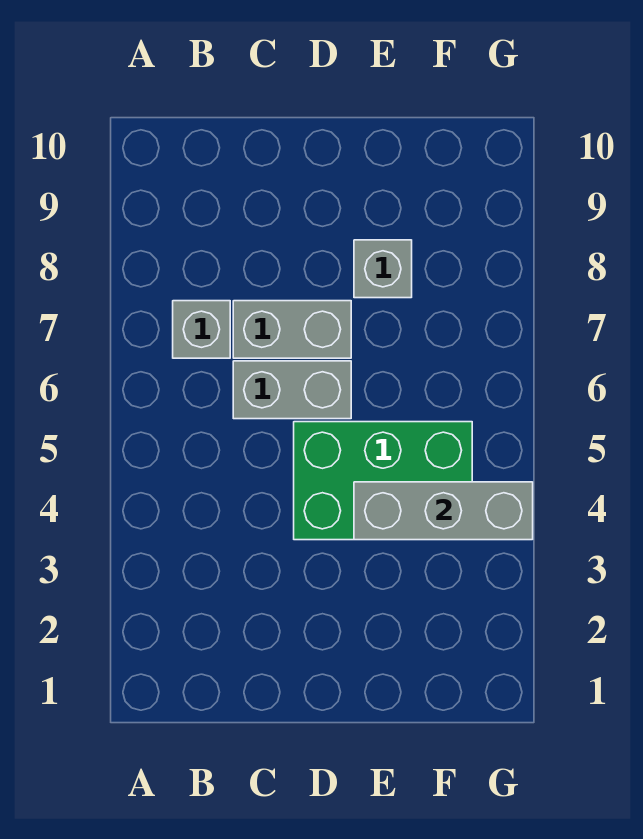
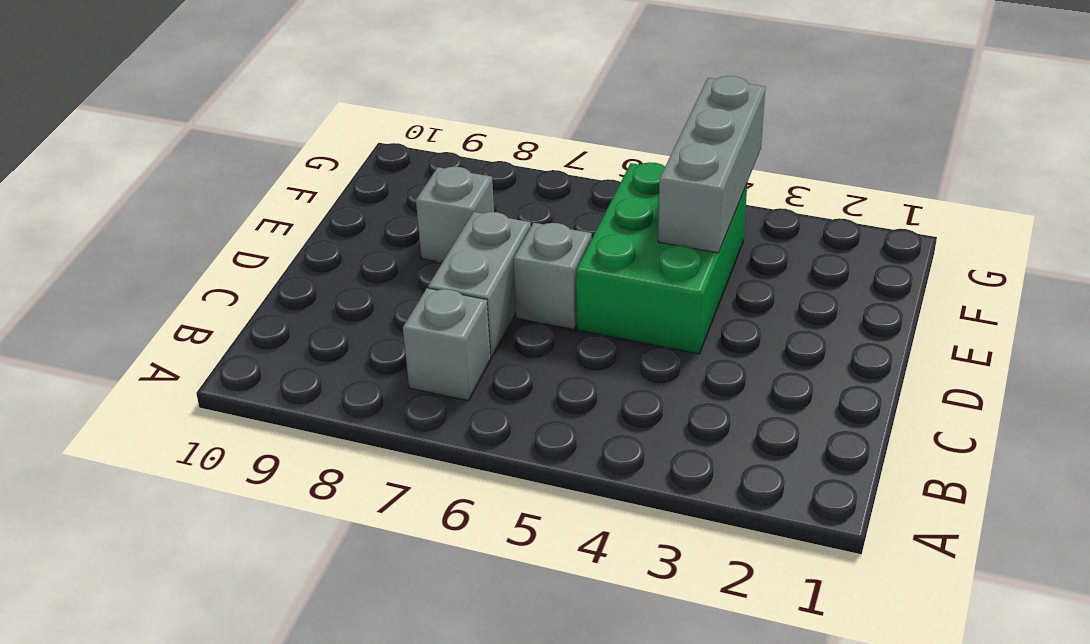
grey 1x2 brick [233,361,351,419] -> grey 1x1 brick [513,223,592,329]

